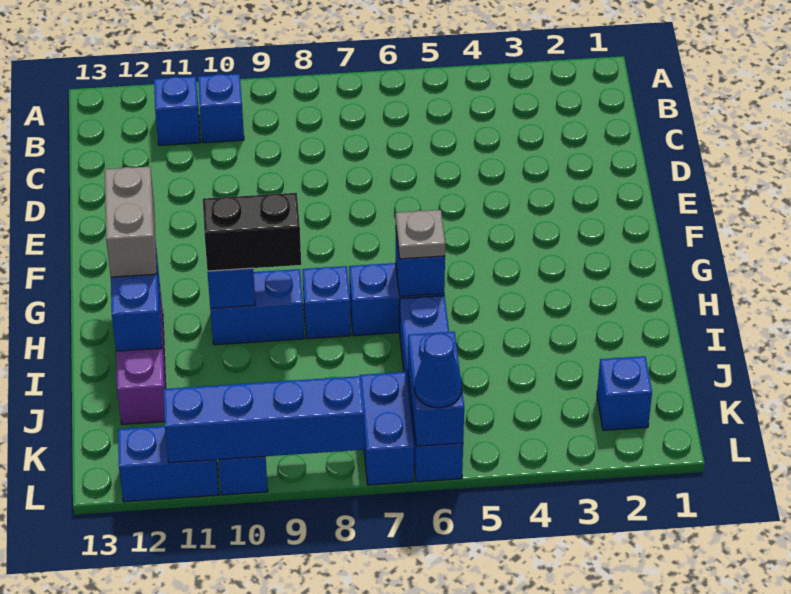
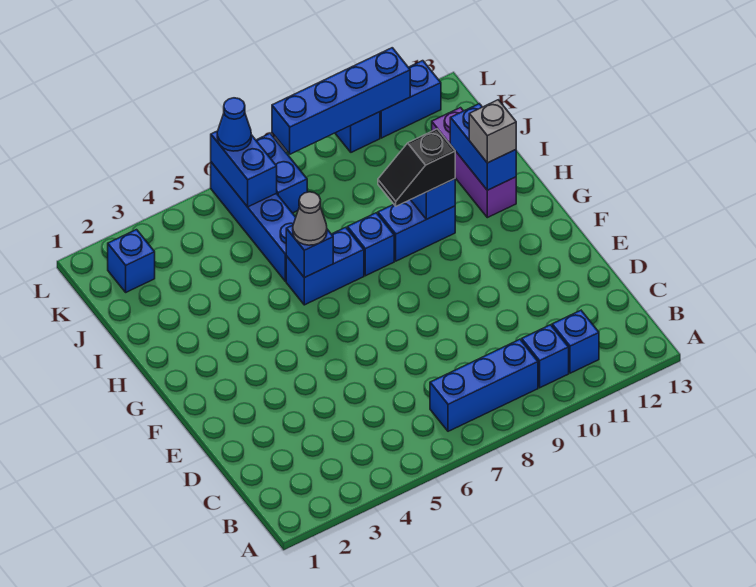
none -> blue 1x3 brick [430,339,538,431]
grey 1x2 brick [105,167,157,277] -> grey 1x1 brick [469,100,516,163]
grey 1x1 plate [396,210,445,259] -> grey 1x1 cone [293,192,327,245]
black 1x2 brick [203,193,301,271] -> black 1x2 slope [378,129,455,206]

